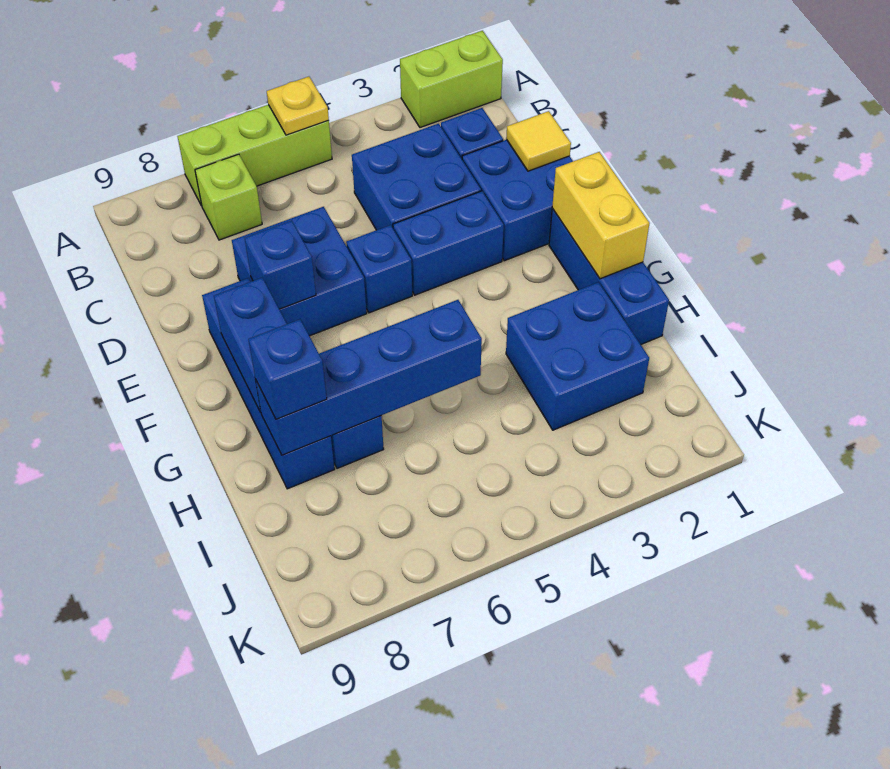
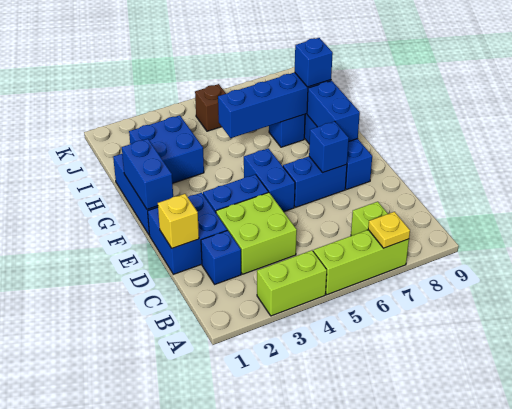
lime 1x2 brick [400,31,503,128] -> lime 1x2 brick moved to [257,250,327,316]
yellow 1x1 plate [267,77,329,135] -> yellow 1x1 plate moved to [368,212,410,248]
blue 2x2 brick [352,124,481,230] -> lime 2x2 brick [216,192,297,274]
yellow 1x1 tile [506,111,571,171] -> yellow 1x1 brick [158,194,199,248]
blue 2x2 brick [232,207,367,336] -> blue 1x2 brick [283,156,347,207]
blue 1x1 brick [346,225,412,313] -> blue 1x2 brick [244,148,295,212]
yellow 1x2 brick [552,152,650,279] -> blue 1x2 brick [122,139,173,209]
none -> brown 1x1 brick [195,84,226,131]

